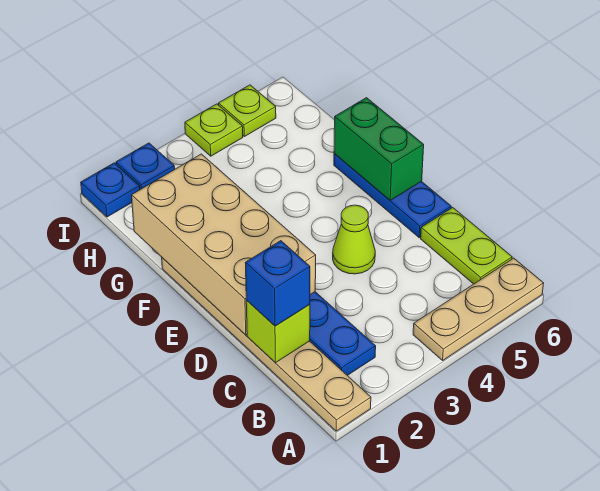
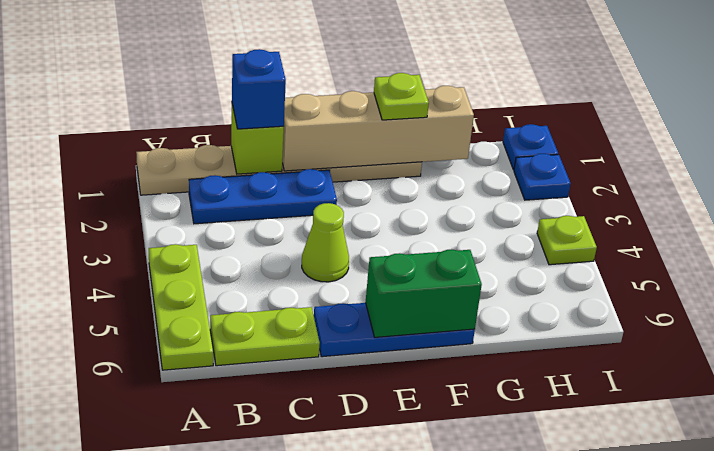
tan 1x3 plate [413,258,544,360] -> lime 1x3 plate [149,244,213,370]
tan 2x4 brick [132,154,316,335] -> tan 1x4 brick [282,86,474,171]
lime 1x1 plate [219,85,276,137] -> lime 1x1 plate moved to [374,73,429,120]

